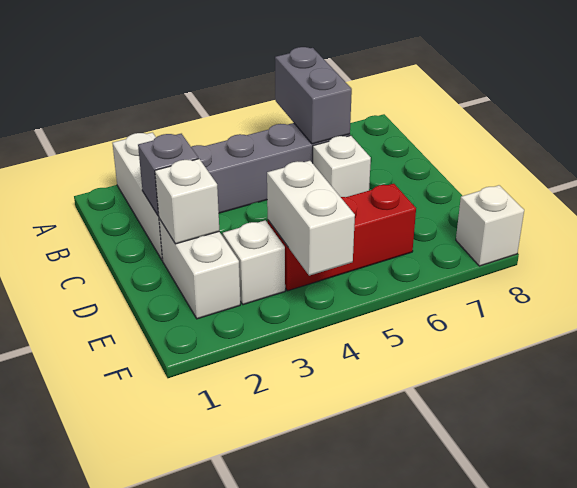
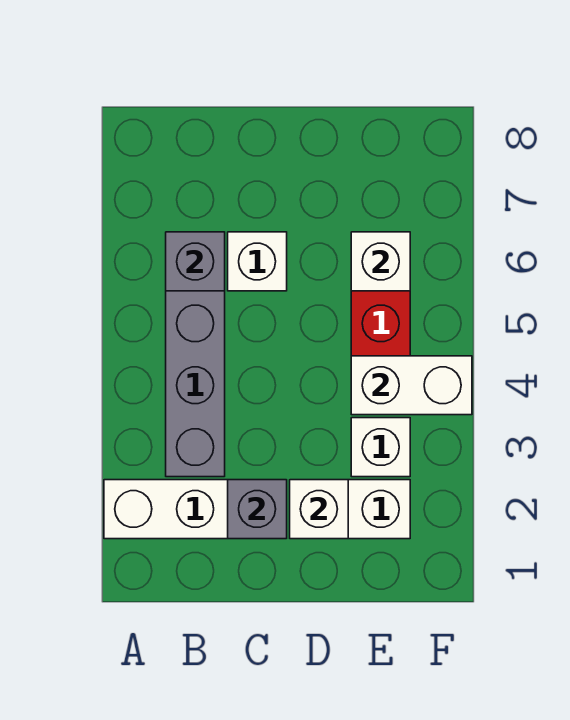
grey 1x2 brick [275,47,352,144] -> grey 1x1 brick [166,232,225,291]
white 1x1 brick [456,185,524,266] -> white 1x1 brick moved to [351,232,410,291]

